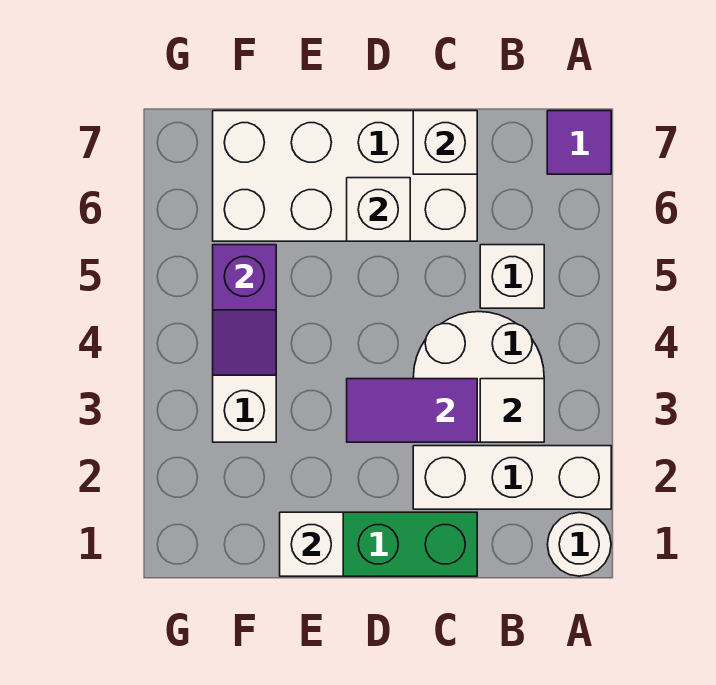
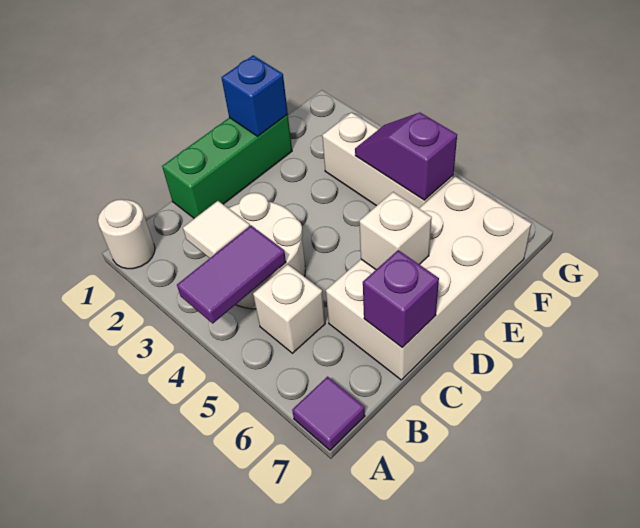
white 1x3 brick [413,446,611,509] -> none
purple 1x2 tile [347,379,477,442] -> purple 1x2 tile moved to [177,226,286,323]
white 1x1 brick [413,111,477,174] -> purple 1x1 brick [363,250,439,348]
white 1x1 brick [280,512,343,576] -> blue 1x1 brick [221,55,288,136]

